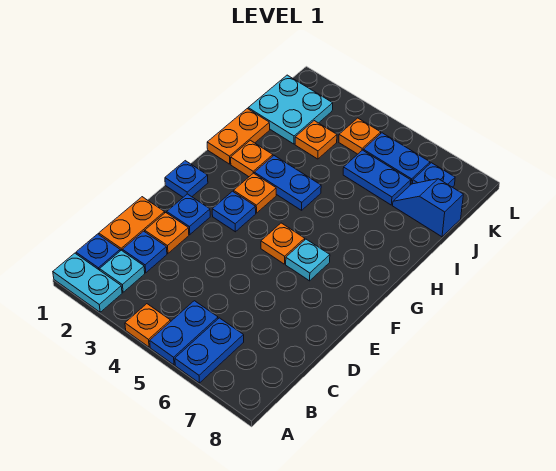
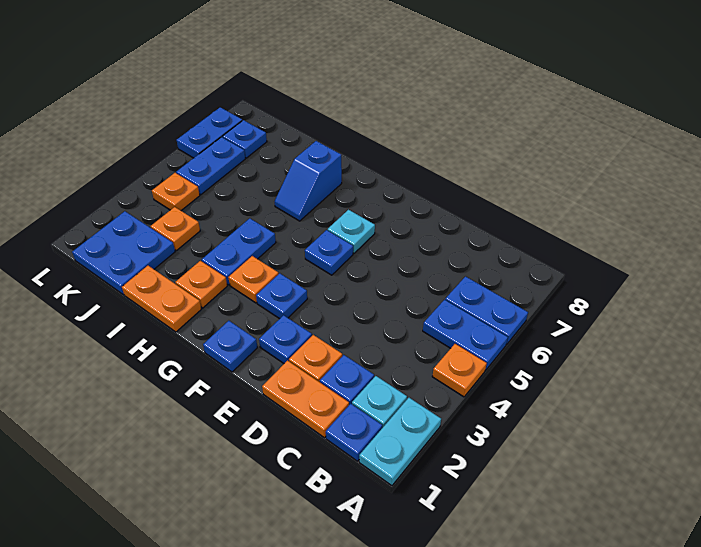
orange 1x1 plate [261,223,305,264] -> blue 1x1 plate [305,230,353,275]
cyan 2x2 plate [248,75,333,144] -> blue 2x2 plate [72,211,175,295]
blue 1x2 plate [343,150,411,205] -> blue 1x2 plate moved to [177,107,242,158]
blue 1x2 slope [393,179,463,237] -> blue 1x2 slope moved to [275,141,342,221]

